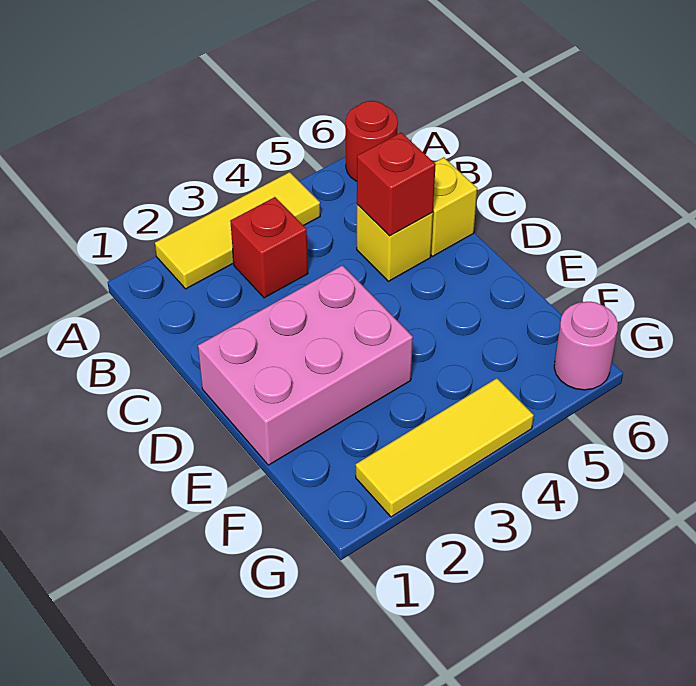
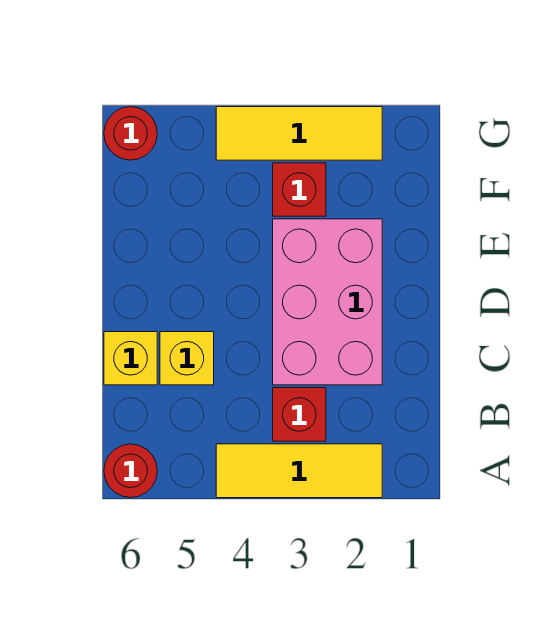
red 1x1 brick [357,132,436,236] -> red 1x1 brick moved to [273,163,326,216]
pink 2x3 brick [198,265,413,465] -> pink 2x3 brick turned to [273,219,382,385]
pink 1x1 round brick [554,302,618,390] -> red 1x1 round brick [104,107,157,160]

